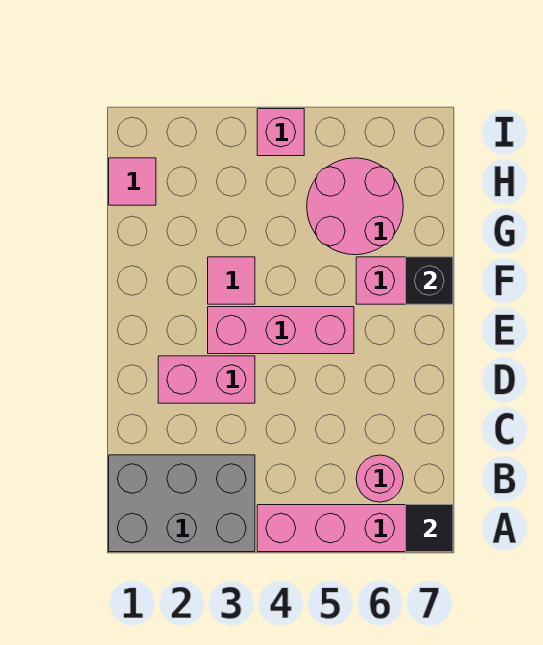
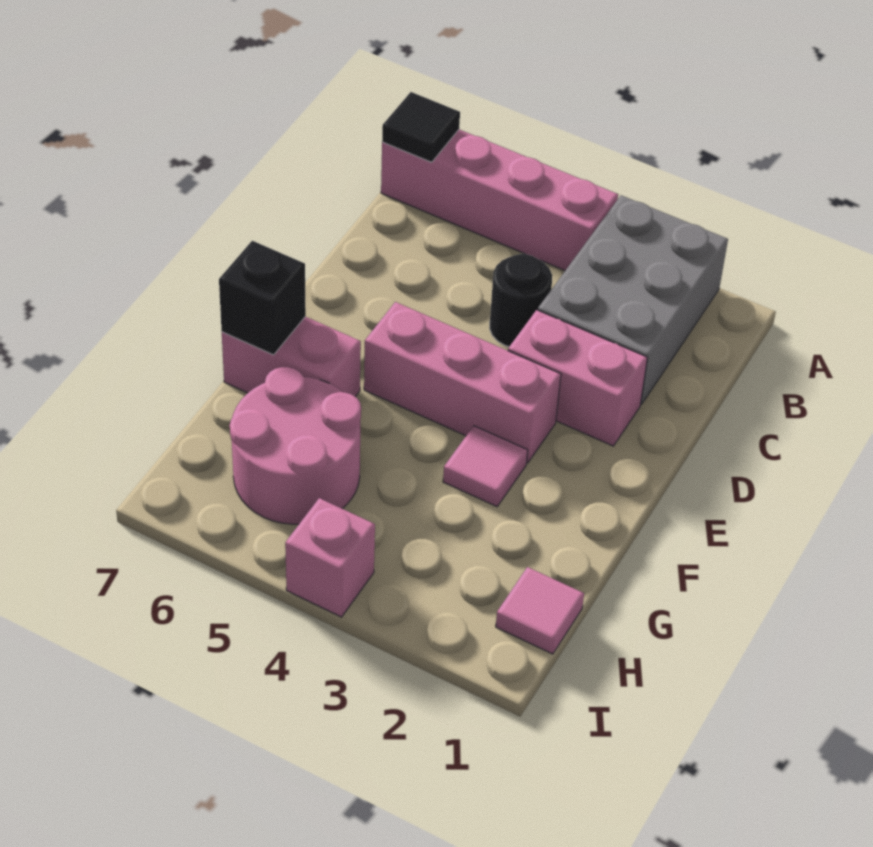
grey 2x3 brick [109,455,255,552] -> grey 2x3 brick turned to [538,195,728,404]
pink 1x1 round brick [356,455,403,502] -> none
none -> black 1x1 round brick [490,254,552,347]

